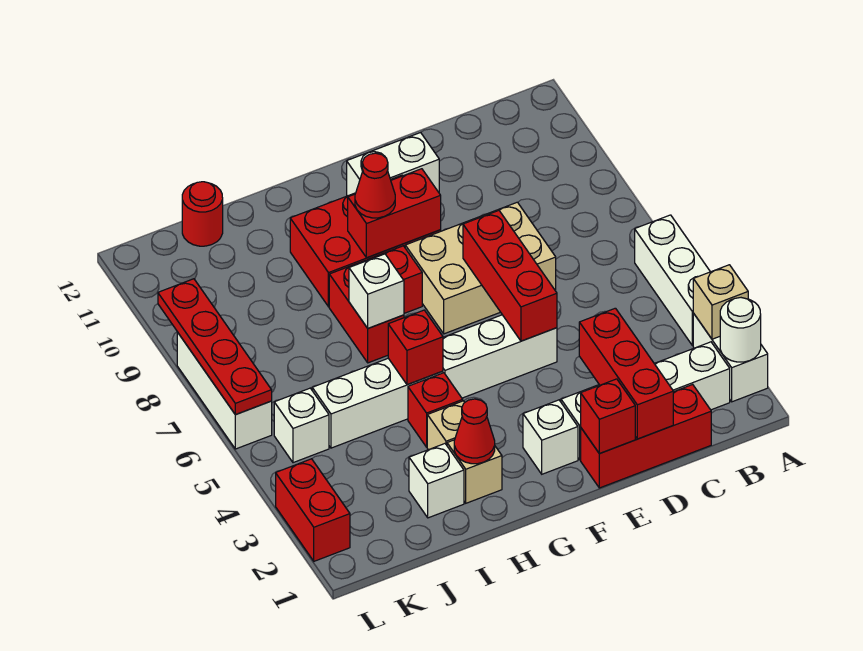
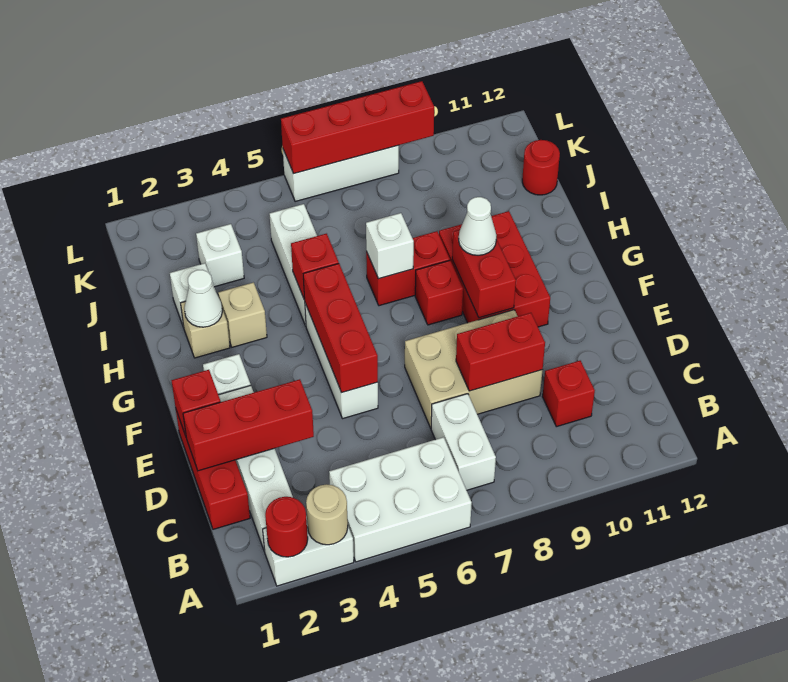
white 1x1 round brick [720,298,761,362] -> red 1x1 round brick [265,497,308,557]
tan 1x1 brick [693,265,748,339] -> tan 1x1 round brick [306,484,348,545]
white 1x3 brick [635,215,710,346] -> white 2x3 brick [329,437,472,562]
tan 2x3 brick [405,202,556,334] -> tan 2x3 brick turned to [405,310,542,428]
red 1x3 brick [463,211,557,341] -> red 1x3 brick turned to [303,264,378,393]
white 1x2 brick [347,133,439,196] -> white 1x2 brick moved to [431,394,496,490]
red 1x1 cone [355,153,395,218] -> white 1x1 cone [459,197,497,255]
red 1x1 cone [454,399,495,464] -> white 1x1 cone [184,270,222,327]
red 1x1 brick [408,373,463,447] -> red 1x1 brick moved to [542,361,595,427]
white 1x1 brick [274,388,329,463] -> white 1x1 brick moved to [196,224,244,287]
red 1x2 brick [276,459,350,561] -> red 1x2 brick moved to [456,313,545,391]
red 1x4 plate [158,279,272,414] -> red 1x4 brick [281,81,434,174]

